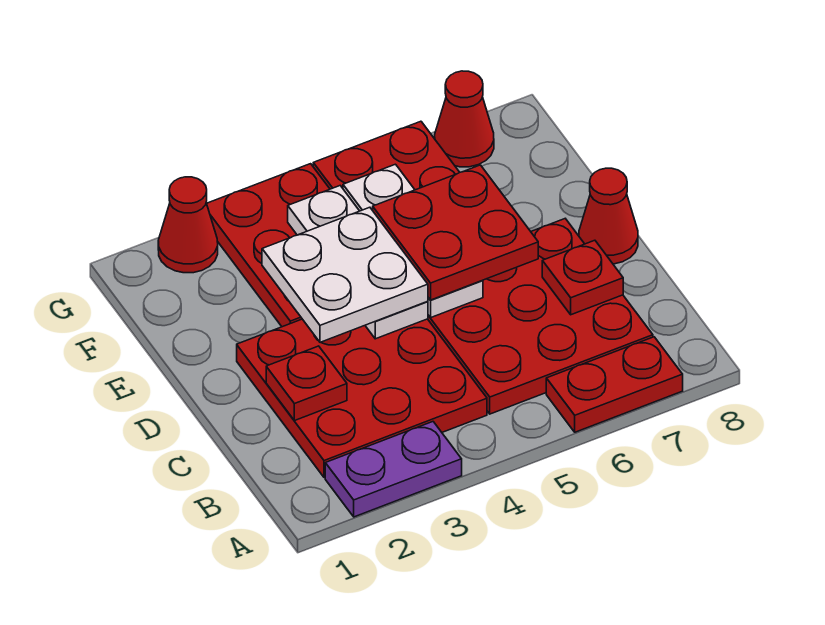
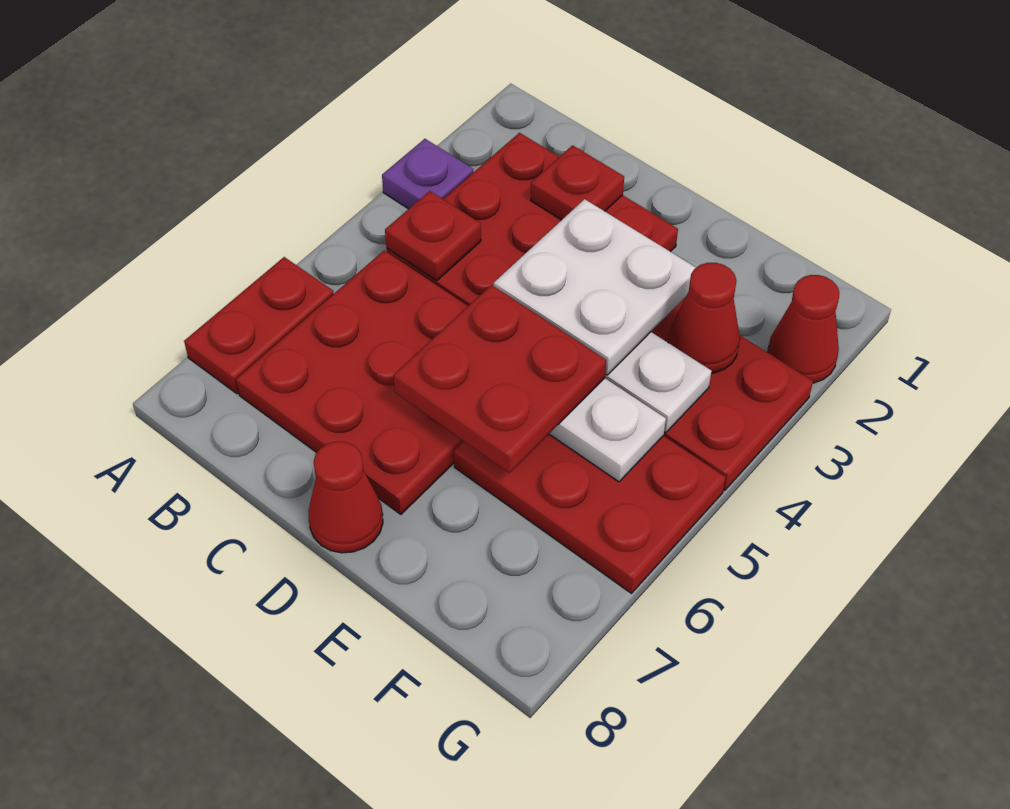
purple 1x2 plate [325,422,462,517] -> purple 1x1 plate [382,139,473,209]
red 1x1 plate [542,240,623,315] -> red 1x1 plate moved to [385,191,481,281]
red 1x1 cone [435,71,494,167] -> red 1x1 cone moved to [668,263,740,373]

